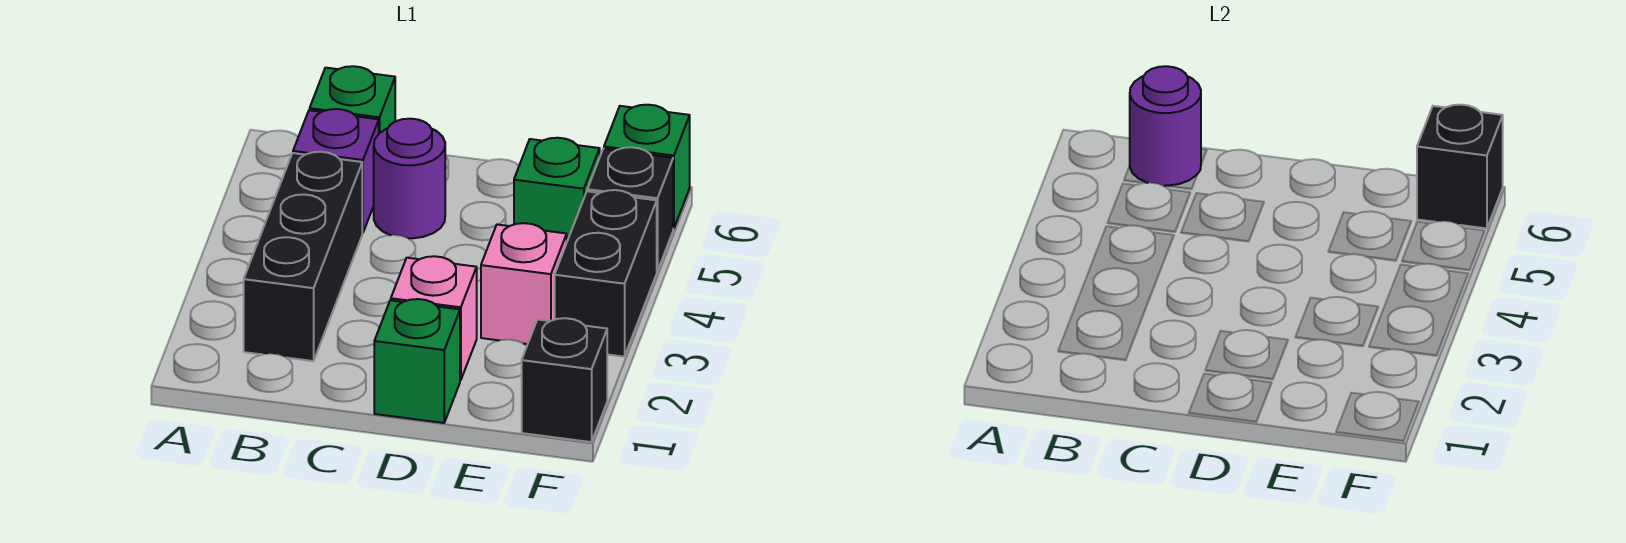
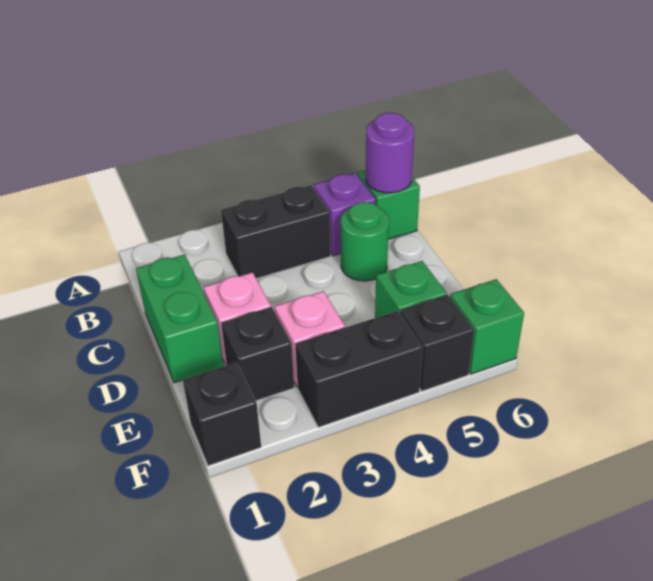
black 1x3 brick [244,152,362,361] -> black 1x2 brick [221,185,331,279]
purple 1x1 round brick [374,119,445,238] -> green 1x1 round brick [341,202,389,281]
green 1x1 brick [374,299,460,423] -> green 1x2 brick [136,255,224,383]
black 1x1 brick [1417,105,1503,228] -> black 1x1 brick moved to [221,307,294,401]

